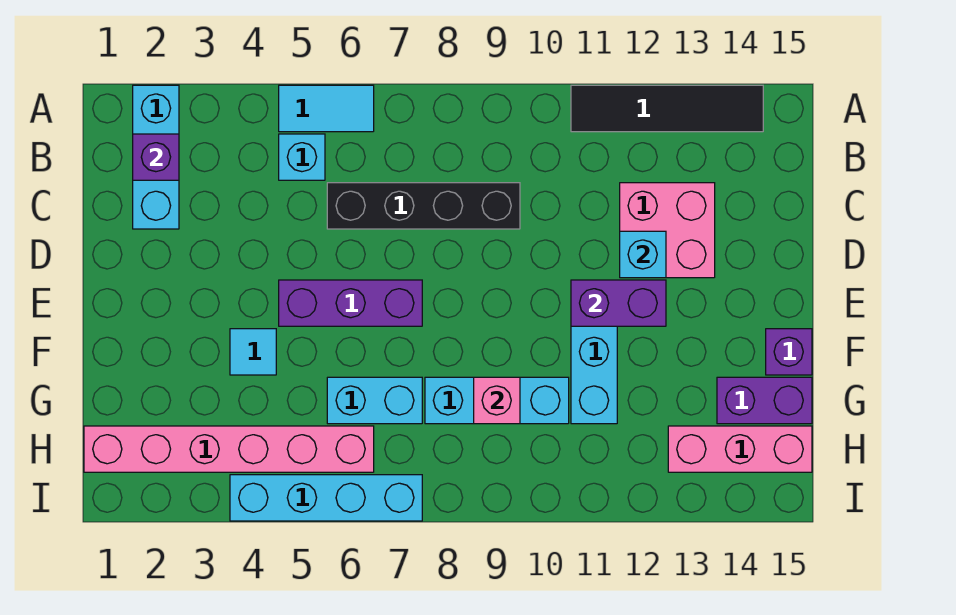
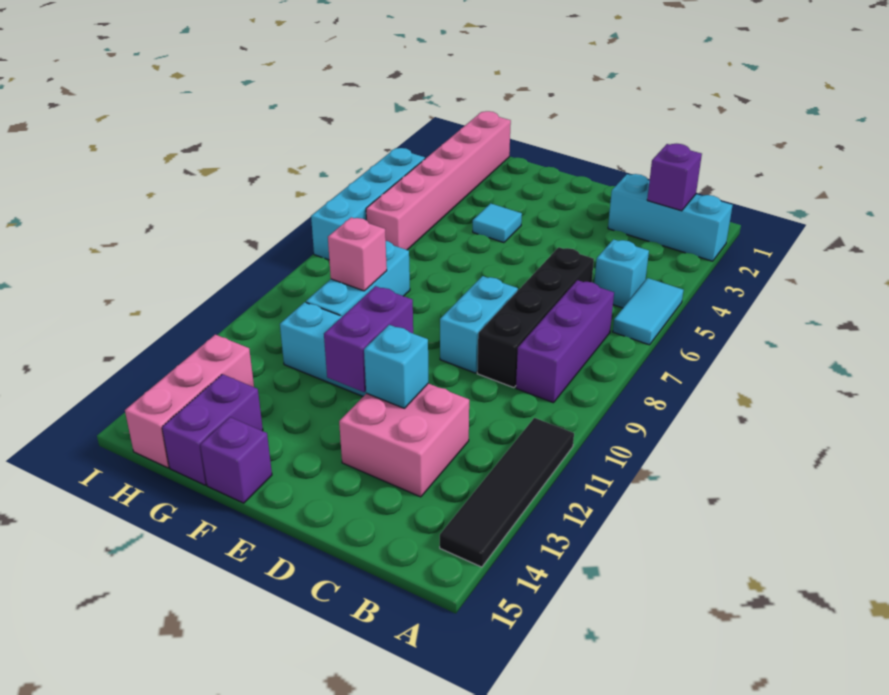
purple 1x3 brick [279,280,422,326] -> purple 1x3 brick moved to [516,280,614,403]
cyan 1x2 brick [327,377,422,424] -> cyan 1x2 brick moved to [440,276,518,373]

